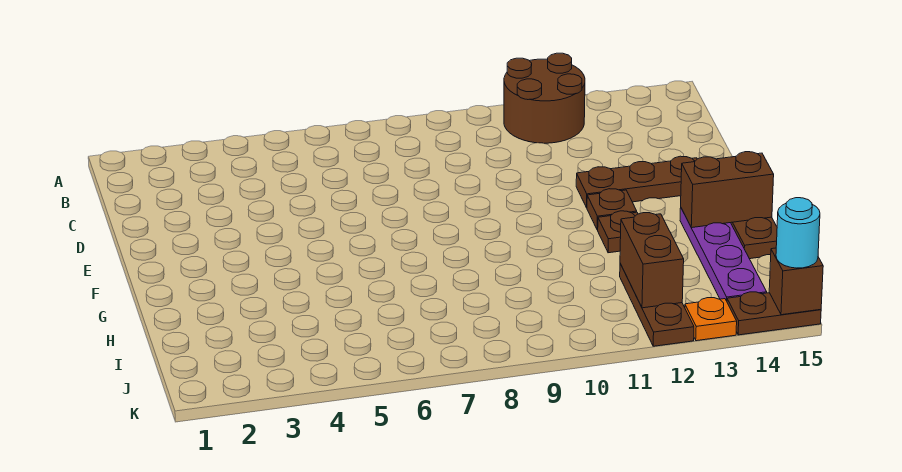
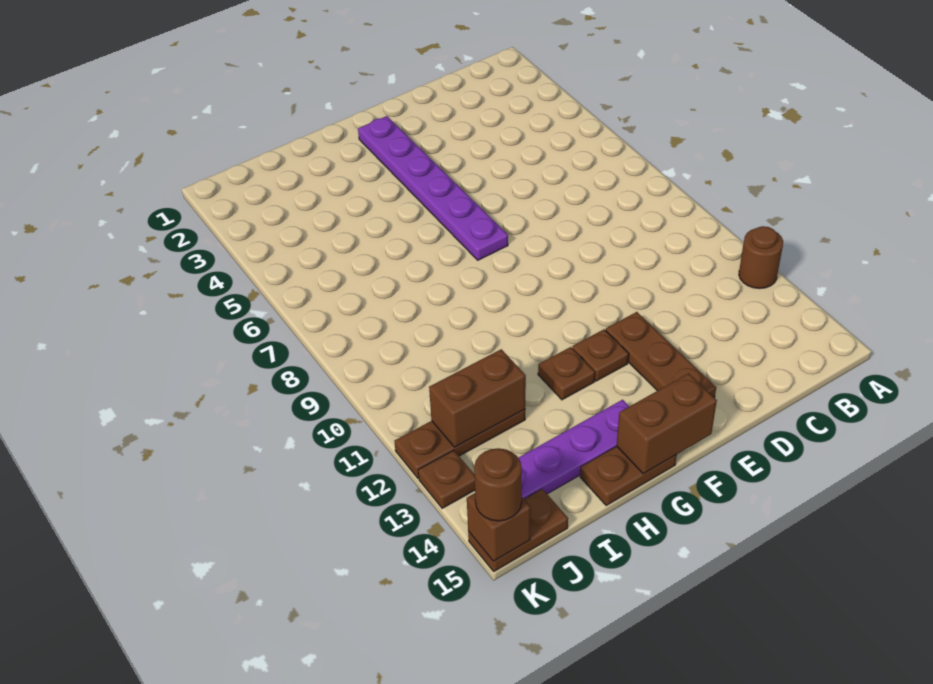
brown 2x2 round brick [504,53,585,143] -> brown 1x1 round brick [739,226,783,289]
none -> purple 1x6 plate [358,116,508,260]
brown 1x2 brick [681,152,774,228] -> brown 1x2 brick turned to [617,373,717,474]
orange 1x1 plate [685,298,737,341] -> brown 1x1 plate [418,450,475,508]
brown 1x2 plate [727,292,821,335] -> brown 1x2 plate turned to [468,489,568,571]
cyan 1x1 round brick [776,198,820,268] -> brown 1x1 round brick [474,448,522,521]

